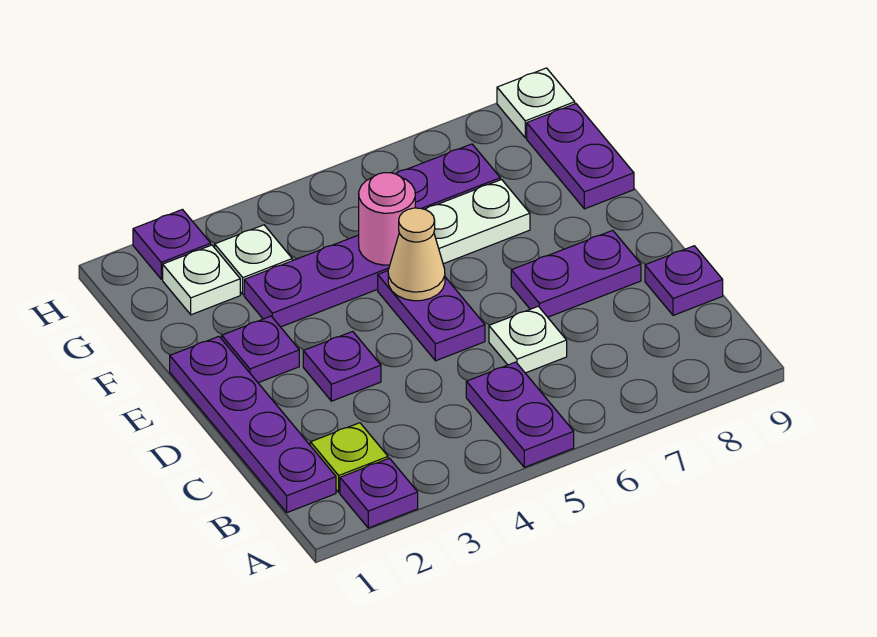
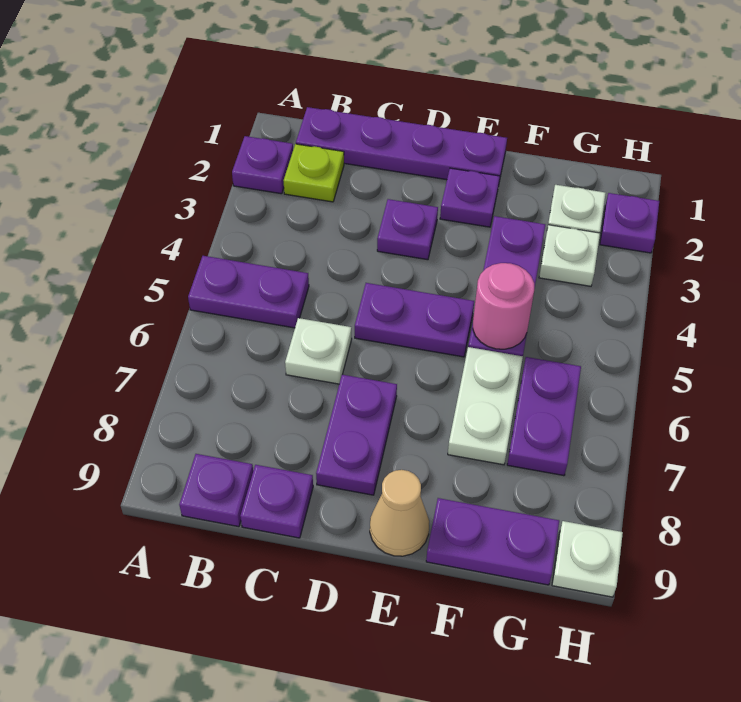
none -> purple 1x1 plate [179,454,253,527]
tan 1x1 cone [388,208,445,301] -> tan 1x1 cone moved to [370,470,429,556]

